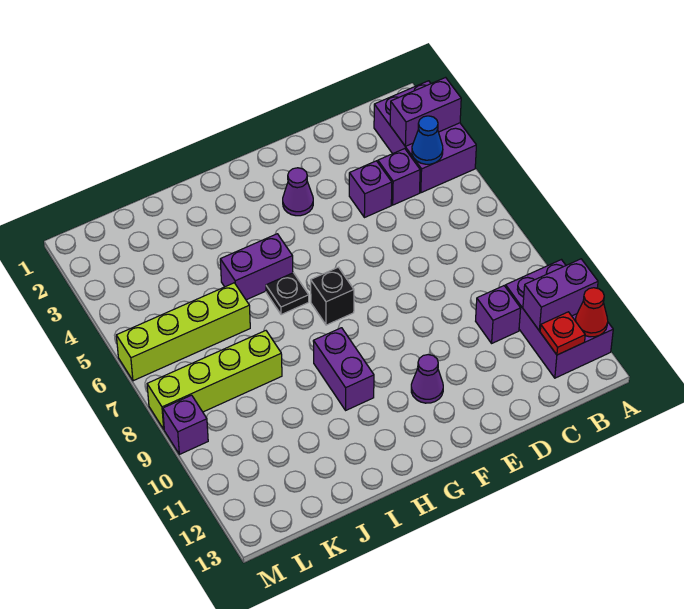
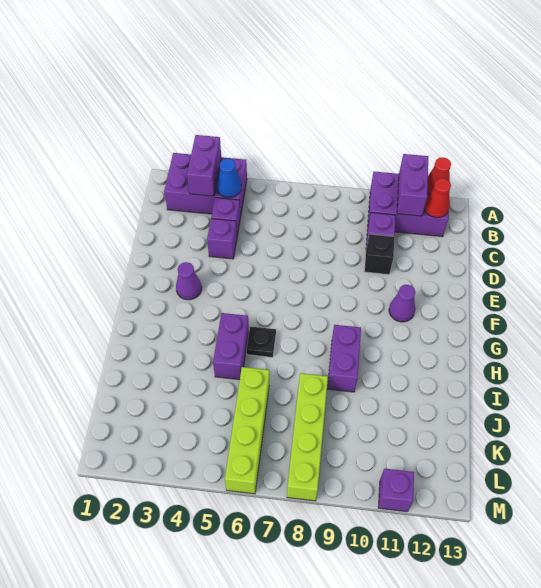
red 1x1 plate [540,312,585,355] -> red 1x1 cone [424,178,451,218]
black 1x1 brick [311,267,354,325] -> black 1x1 brick moved to [364,234,395,275]
purple 1x2 brick [313,328,374,410] -> purple 1x2 brick turned to [327,325,361,392]
purple 1x1 brick [163,395,208,454] -> purple 1x1 brick moved to [378,469,414,512]

